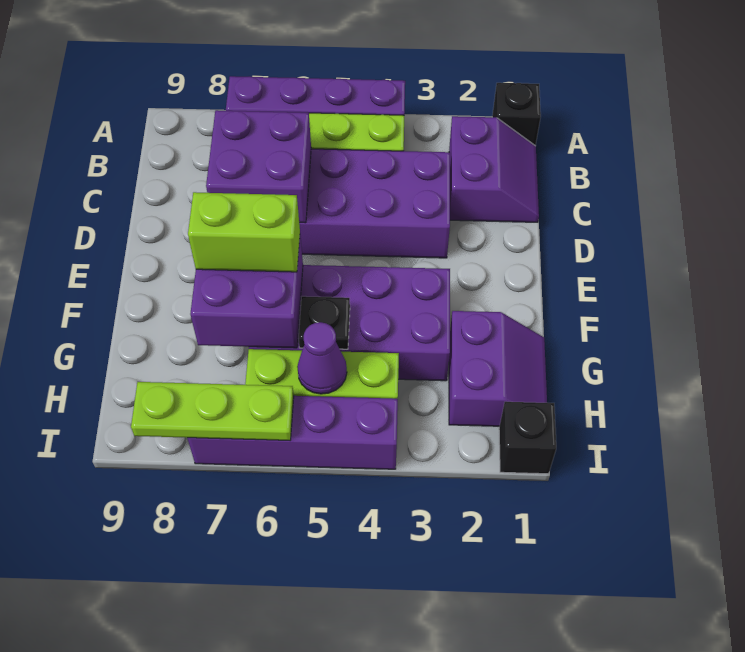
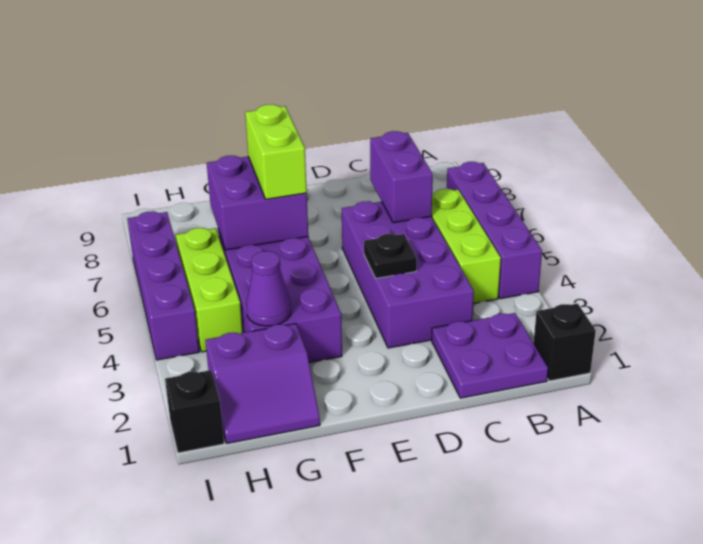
purple 2x2 slope [449,116,539,222] -> purple 2x2 plate [432,313,548,398]
purple 2x2 brick [206,110,311,223] -> purple 1x2 brick [370,131,433,223]
black 1x1 plate [299,296,350,349] -> black 1x1 plate moved to [364,234,417,279]
purple 1x1 cone [297,322,347,394] -> purple 1x1 cone moved to [246,251,291,326]
lime 1x3 plate [131,382,294,441] -> none

